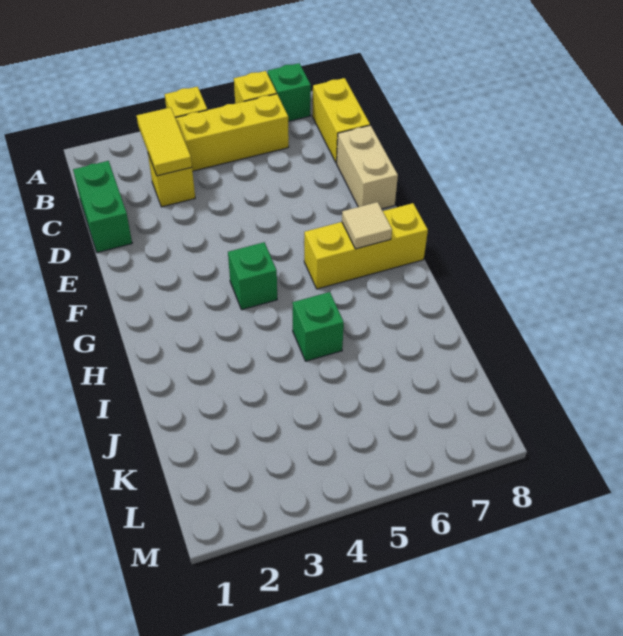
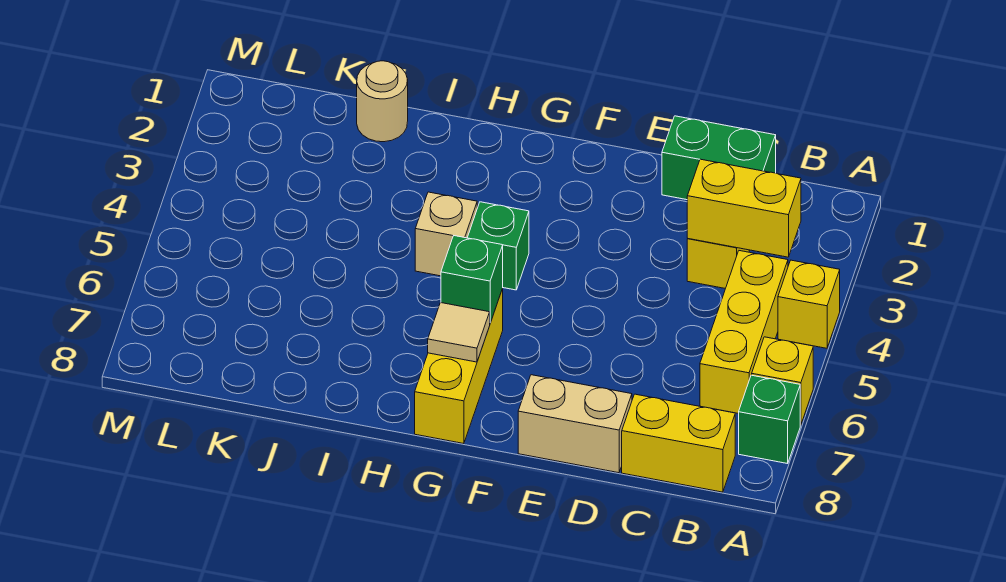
yellow 1x2 tile [137,107,192,176] -> yellow 1x2 brick [687,159,801,257]
none -> tan 1x1 brick [415,192,477,276]
green 1x1 brick [292,292,344,361] -> green 1x1 brick moved to [441,235,503,323]
none -> tan 1x1 round brick [357,61,408,142]

